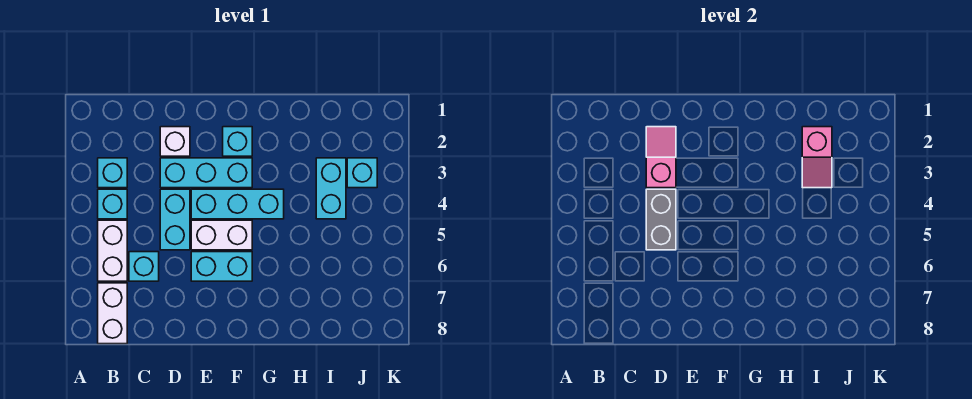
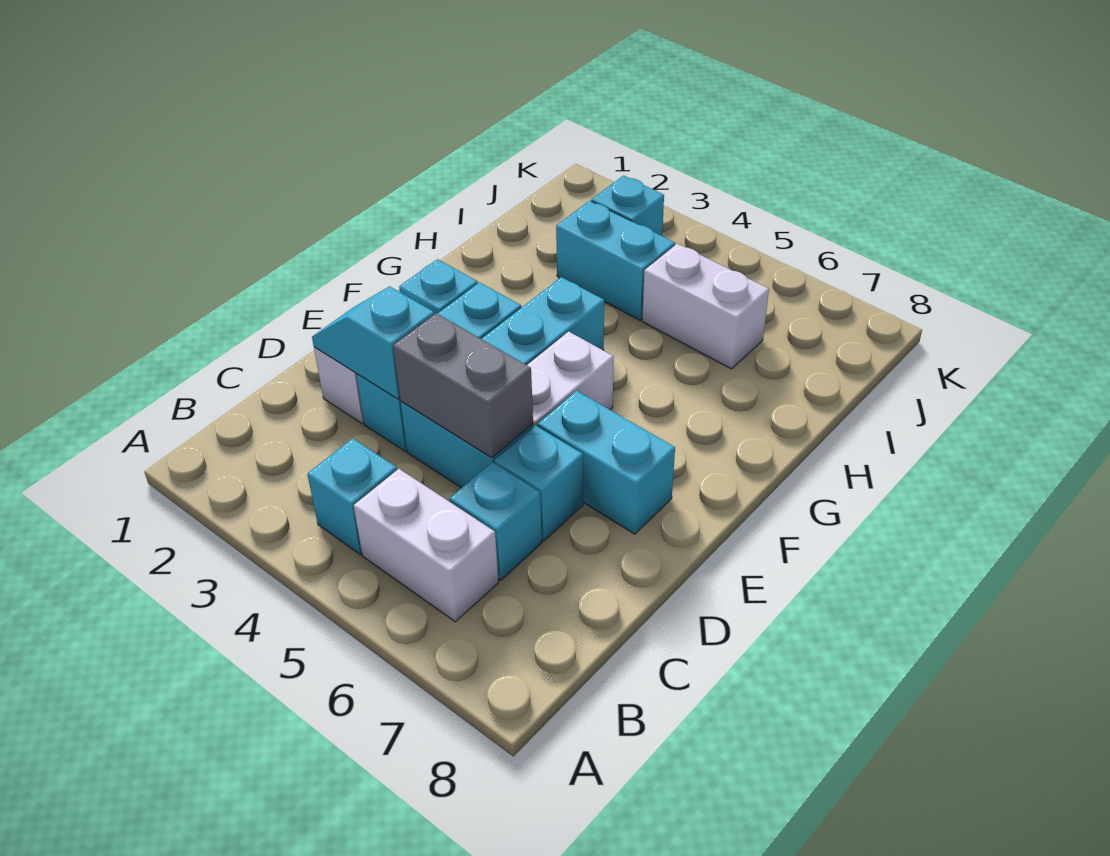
cyan 1x1 brick [98,158,127,188] -> cyan 1x1 brick moved to [495,425,583,541]
white 1x2 brick [98,283,127,344] -> white 1x2 brick moved to [642,244,769,369]
pink 1x2 slope [646,127,676,188] -> cyan 1x2 slope [312,286,434,399]
cyan 1x2 brick [191,252,252,281] -> cyan 1x2 brick turned to [538,391,675,534]
pink 1x2 slope [802,127,832,188] -> none

